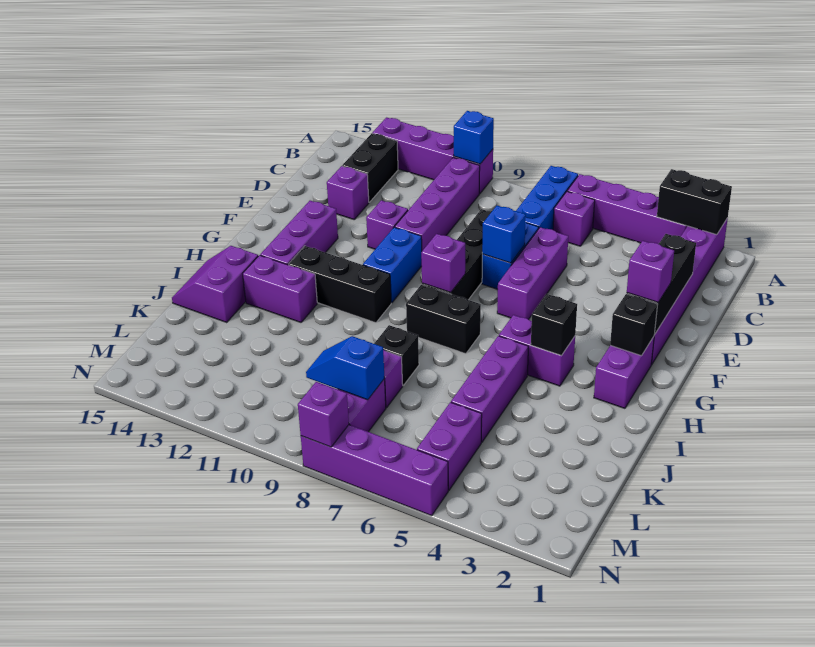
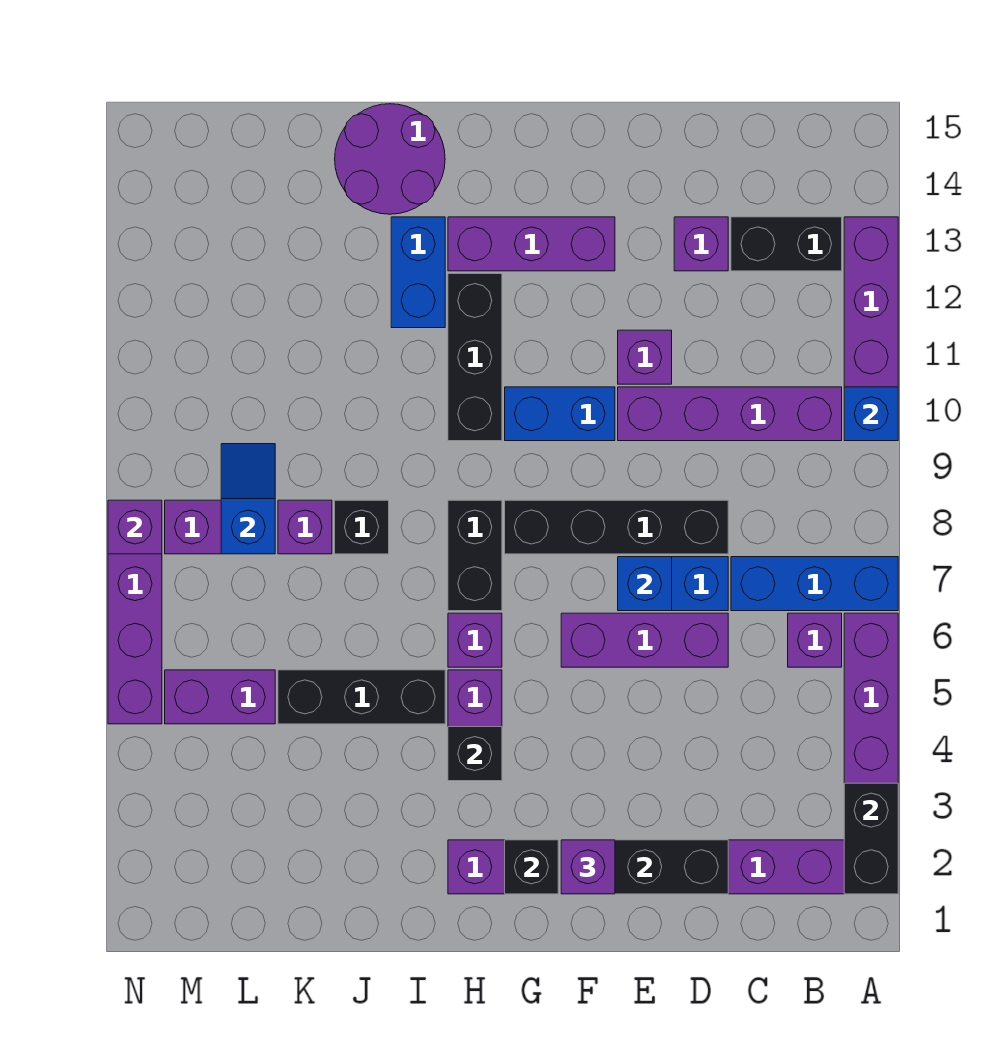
purple 1x1 brick [421,234,465,293] -> purple 1x1 brick moved to [448,613,502,667]
purple 1x3 brick [451,336,528,442] -> black 1x3 brick [278,670,445,724]
purple 1x2 brick [243,255,317,322] -> blue 1x2 brick [391,217,445,328]
purple 2x2 slope [172,246,258,322] -> purple 2x2 round brick [335,104,445,214]

